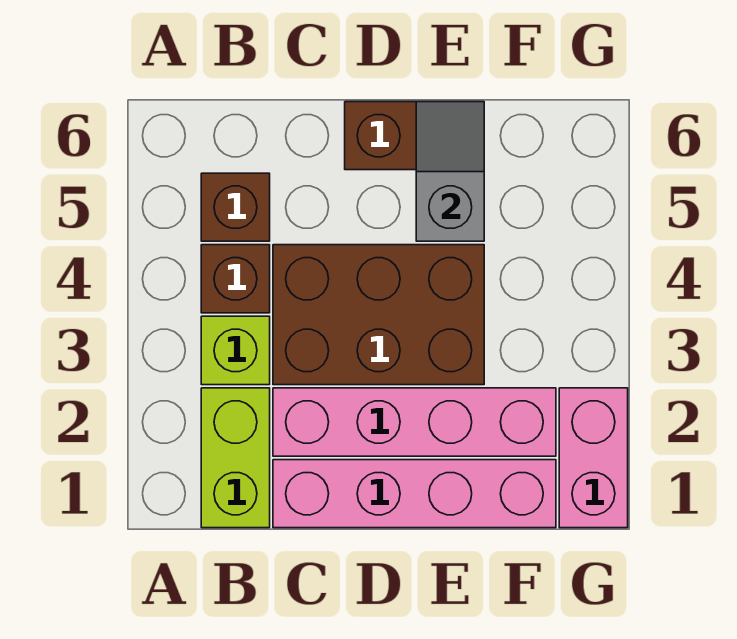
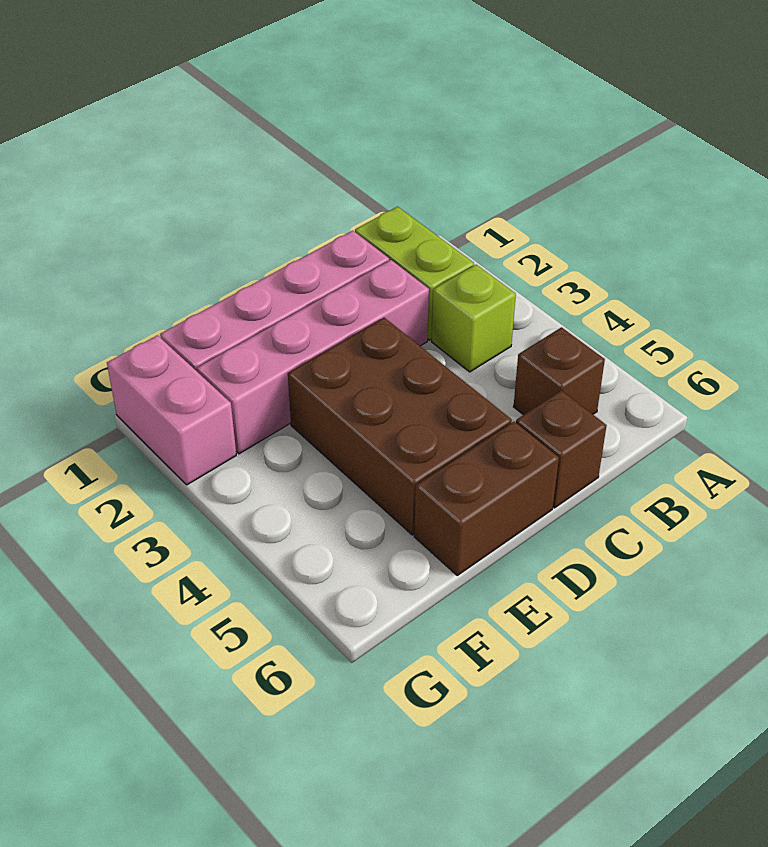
brown 1x1 brick [201,245,270,313] -> brown 1x1 brick moved to [516,391,607,508]
brown 2x3 brick [273,245,484,385] -> brown 2x3 brick turned to [288,318,512,535]
grey 1x2 slope [416,102,484,241] -> none

